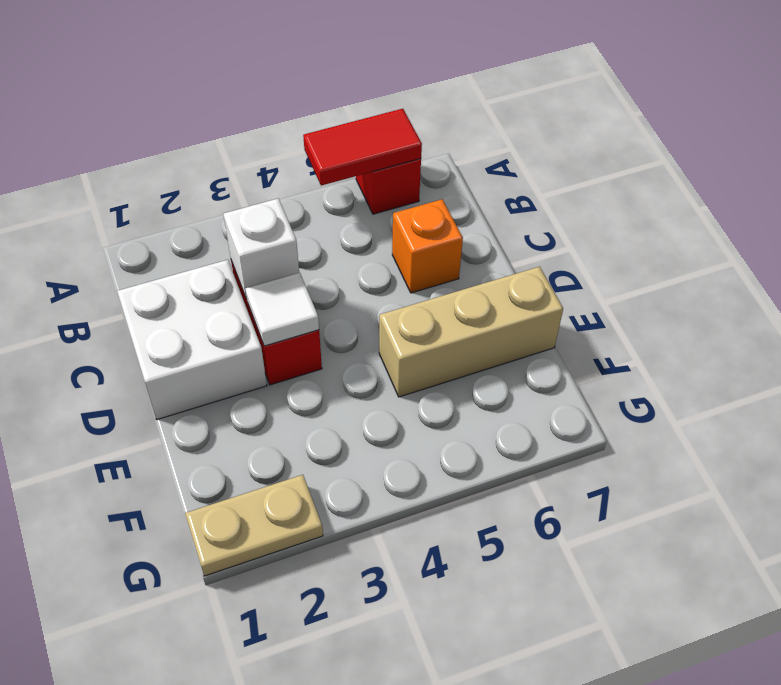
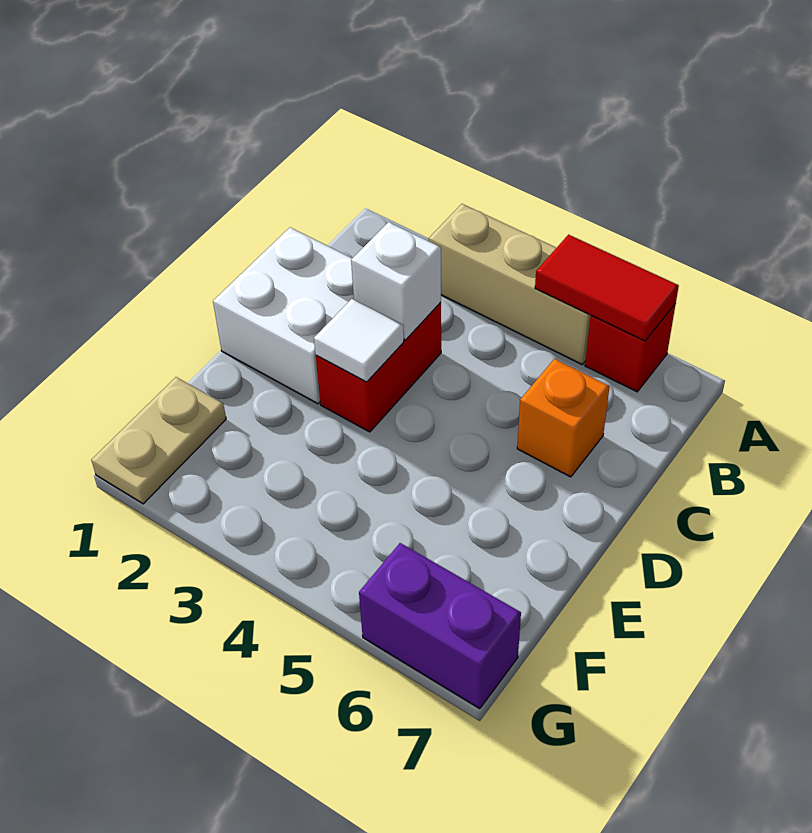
tan 1x3 brick [379,267,563,397] -> tan 1x3 brick moved to [429,204,591,364]
tan 1x2 plate [185,475,323,576] -> tan 1x2 plate turned to [91,377,226,504]
none -> purple 1x2 brick [359,543,521,709]

